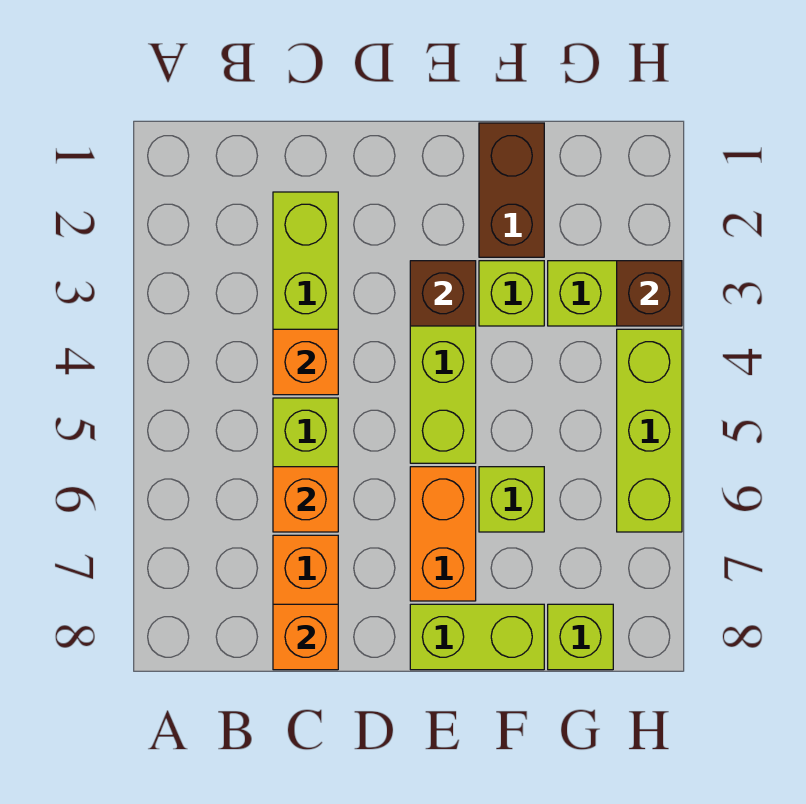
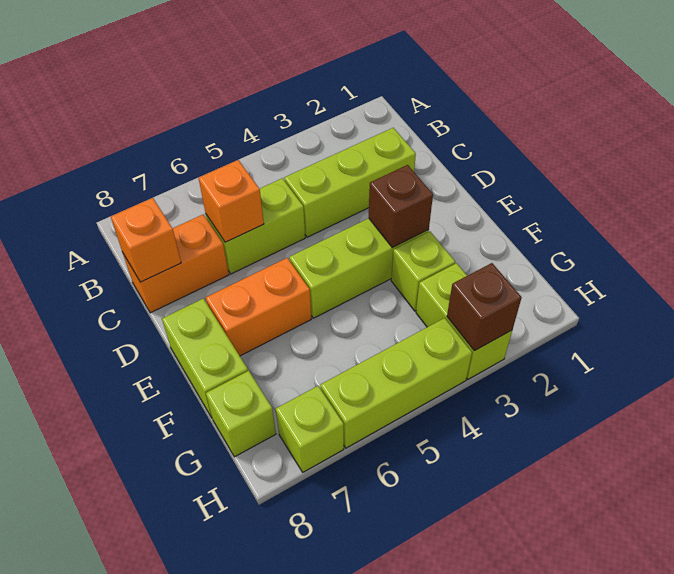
orange 1x1 brick [273,329,338,395] -> none
brown 1x2 brick [479,123,544,257] -> none
lime 1x1 brick [479,467,544,532] -> lime 1x1 brick moved to [276,386,344,472]

